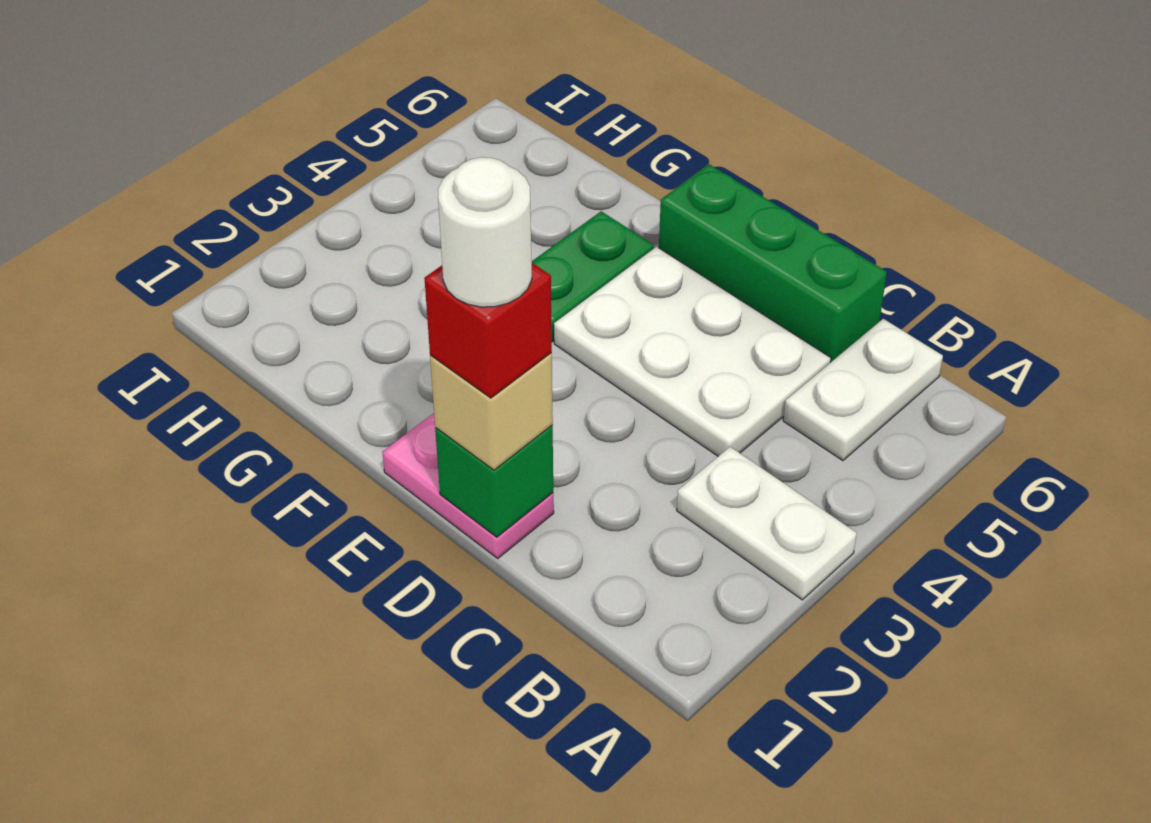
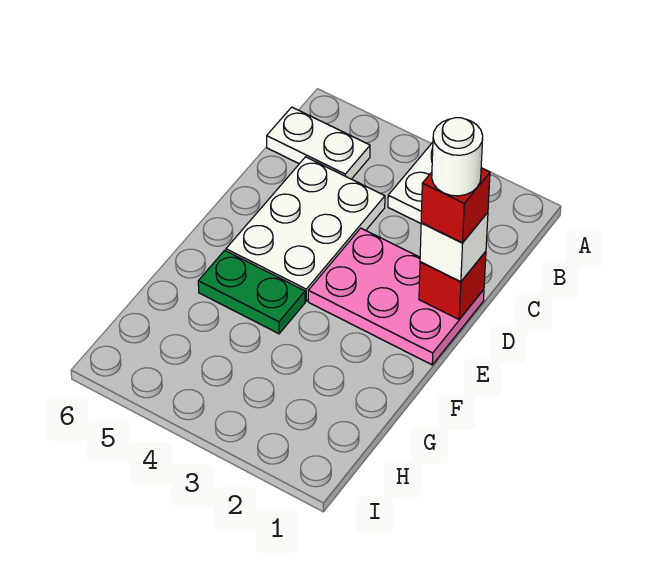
green 1x3 brick [659,164,887,363] -> none
pink 1x2 plate [382,413,554,558] -> pink 2x3 plate [308,228,484,365]
green 1x1 brick [435,426,553,537] -> red 1x1 brick [419,251,486,319]
tan 1x1 brick [430,353,553,470] -> white 1x1 brick [420,212,488,282]

